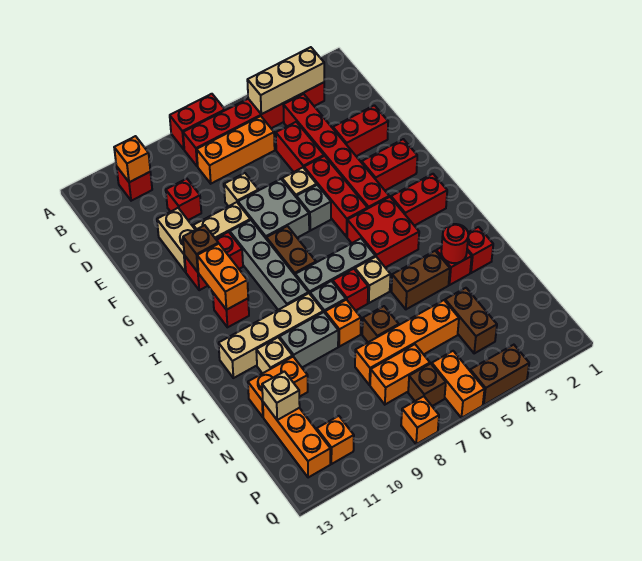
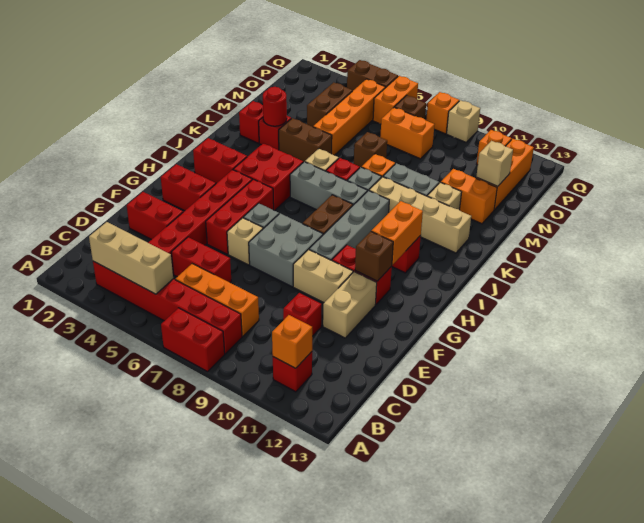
red 1x2 brick [276,122,324,172] -> red 1x2 brick turned to [171,237,231,282]
tan 1x1 brick [224,173,258,206] -> tan 1x1 brick moved to [447,100,480,142]
orange 1x4 brick [355,300,459,385] -> orange 1x4 brick turned to [313,79,385,155]

